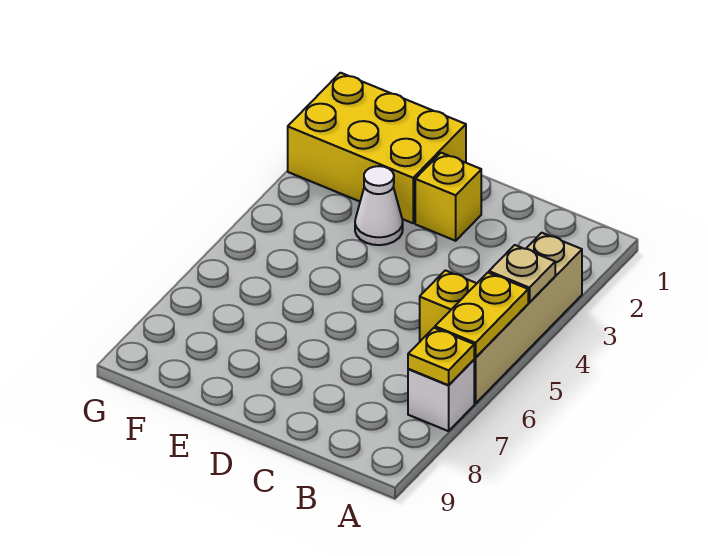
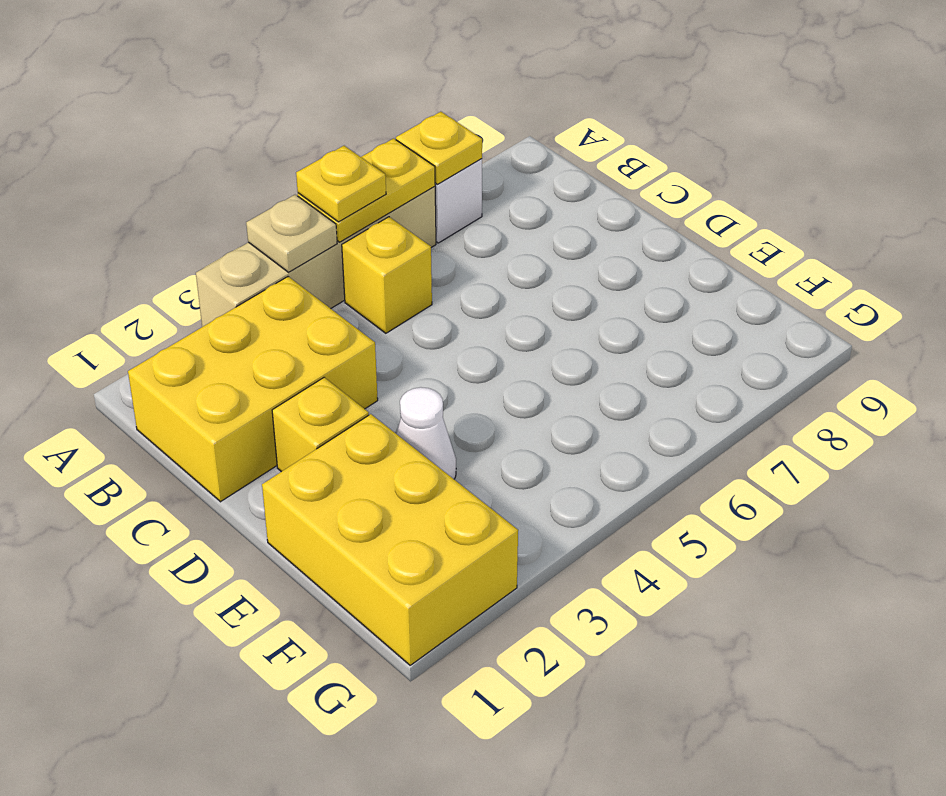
none -> yellow 1x1 plate [296,146,386,222]
none -> yellow 2x3 brick [128,277,378,502]

